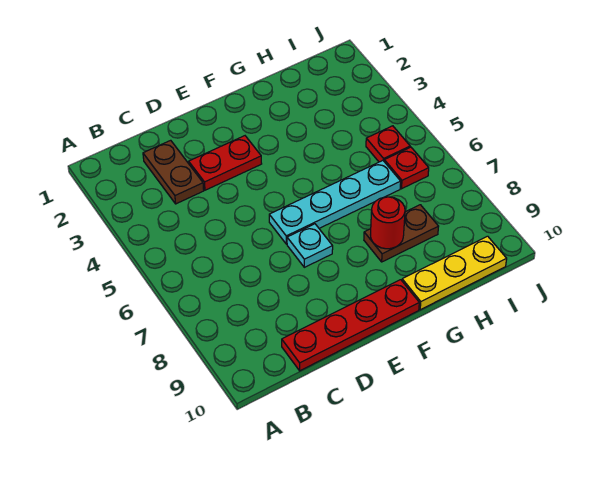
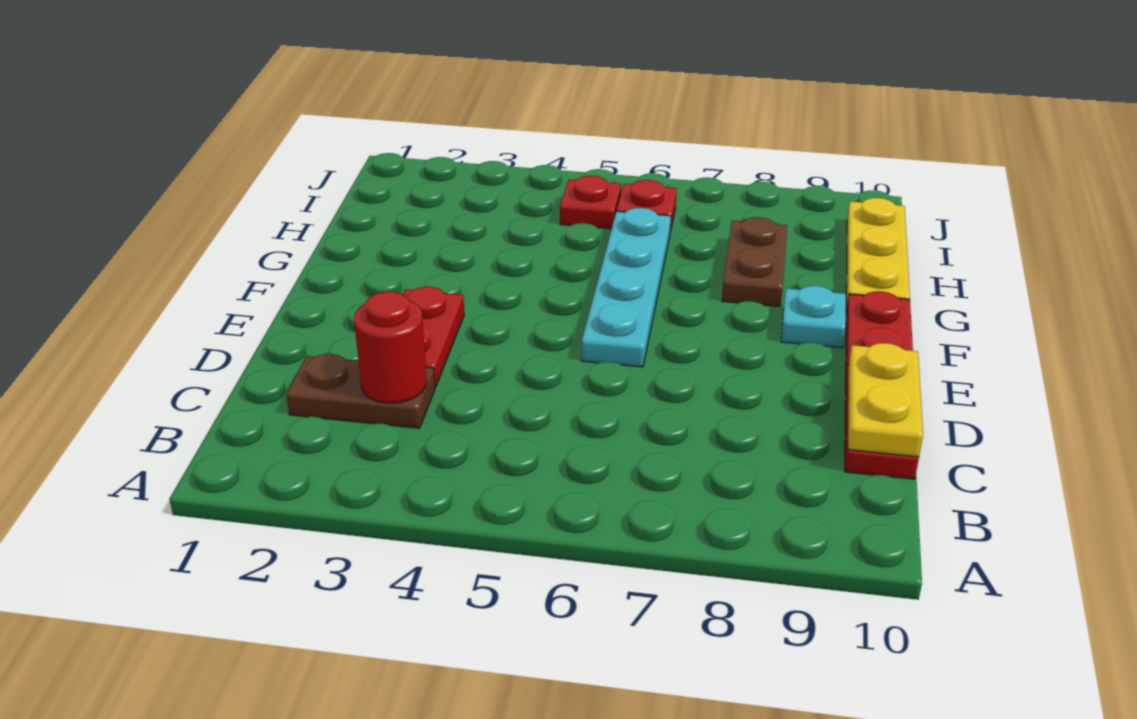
none -> yellow 1x2 plate [848,343,923,457]
cyan 1x1 plate [287,224,333,267] -> cyan 1x1 plate moved to [781,286,846,348]
red 1x1 round brick [371,197,405,249] -> red 1x1 round brick moved to [354,292,427,403]

